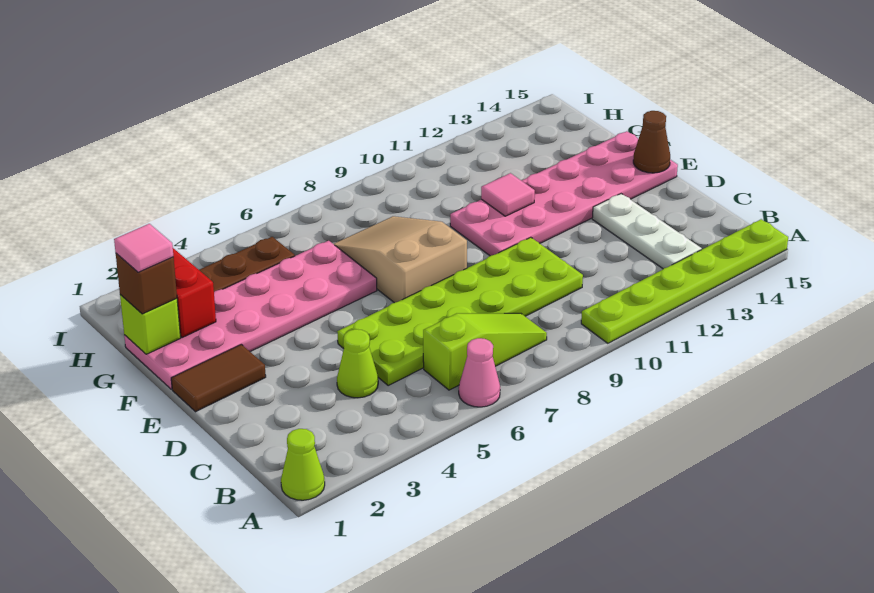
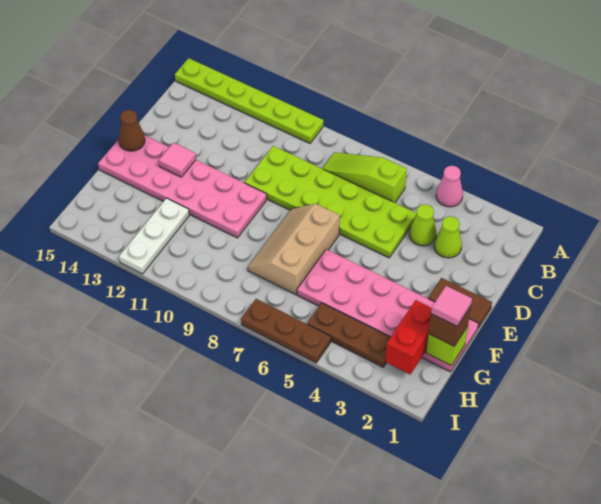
lime 1x1 cone [281,429,325,500] -> lime 1x1 cone moved to [434,216,462,258]
pink 1x1 cone [459,338,500,407] -> pink 1x1 cone moved to [436,166,463,207]
white 1x3 plate [592,194,702,269] -> white 1x3 plate moved to [119,198,189,274]
tan 2x3 slope [334,216,467,303] -> tan 2x3 slope turned to [248,204,340,295]
pink 1x1 tile [481,173,535,216] -> pink 1x1 tile moved to [159,143,196,177]
none -> brown 1x3 plate [241,299,331,363]

